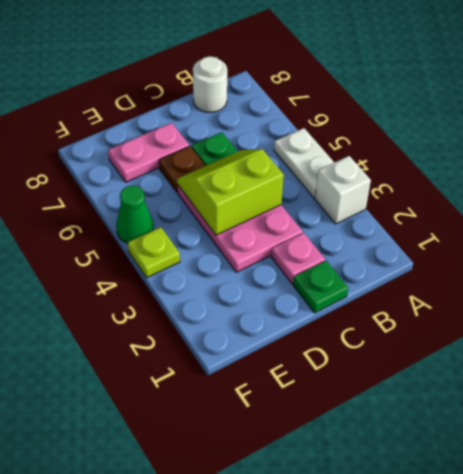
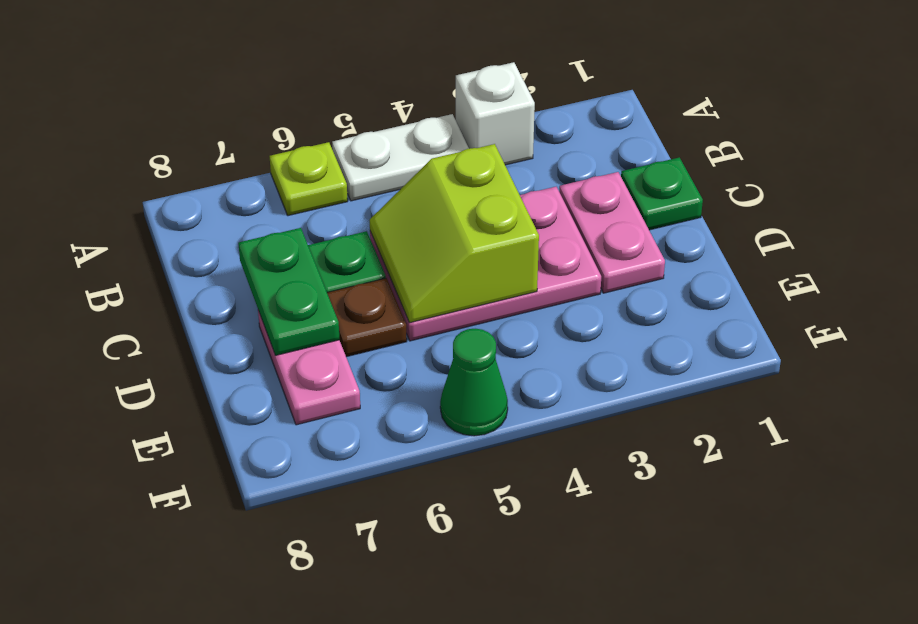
white 1x1 round brick [193,56,227,112] -> none
pink 1x1 plate [271,233,325,284] -> pink 1x2 plate [559,172,665,293]
none -> green 1x2 plate [238,228,340,355]
lime 1x1 plate [128,227,180,278] -> lime 1x1 plate moved to [270,142,348,216]

